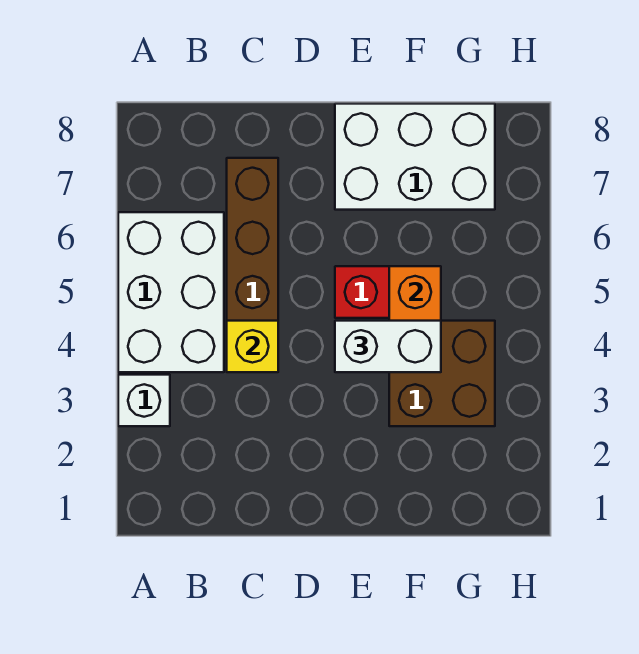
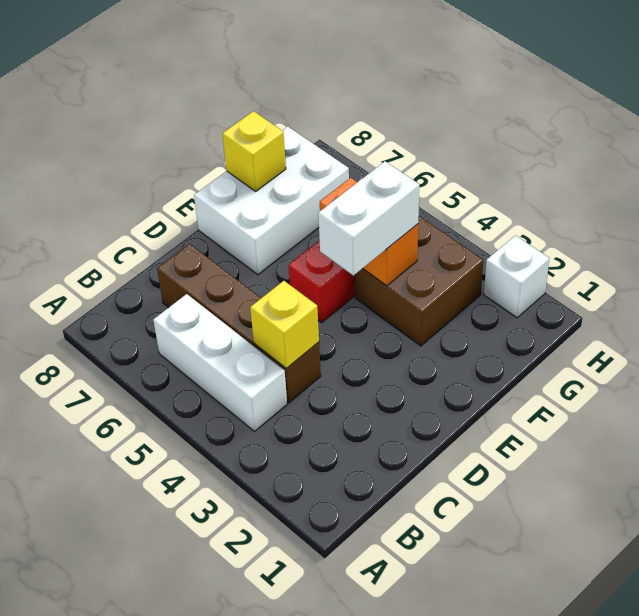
white 1x1 brick [118,375,170,426] -> white 1x1 brick moved to [484,235,550,318]
white 2x3 brick [118,212,224,372] -> white 1x3 brick [153,294,287,431]
none -> yellow 1x1 brick [222,111,286,191]

